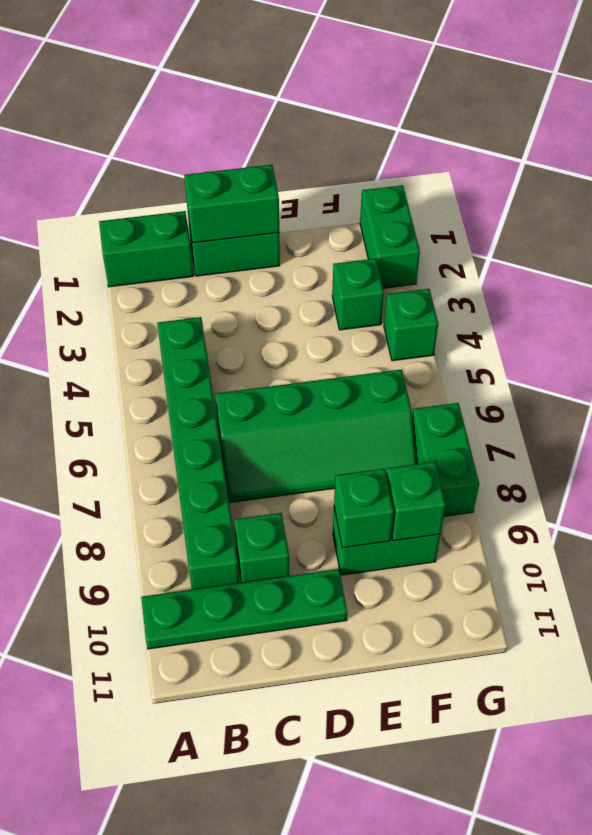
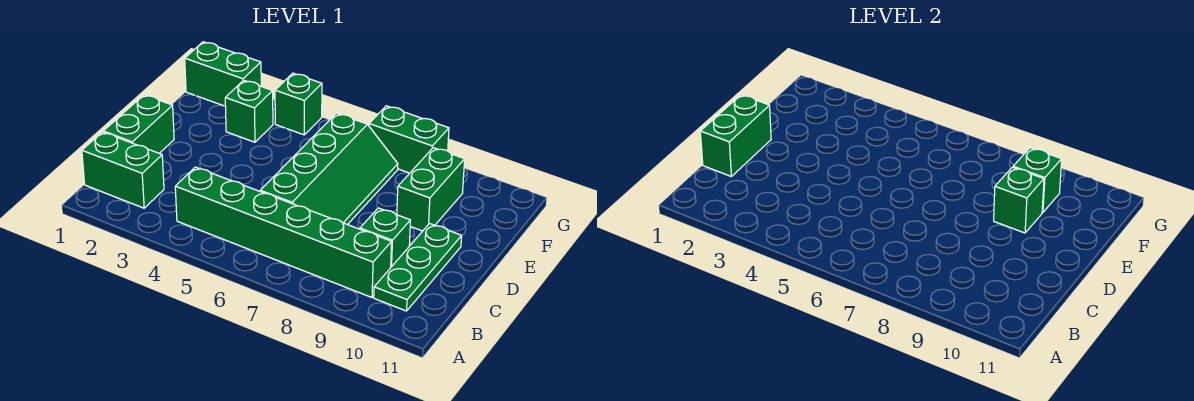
green 1x2 brick [99,211,193,287] -> green 1x2 brick turned to [82,132,164,208]
green 1x4 plate [141,569,347,649] -> green 1x3 plate [374,224,462,311]

